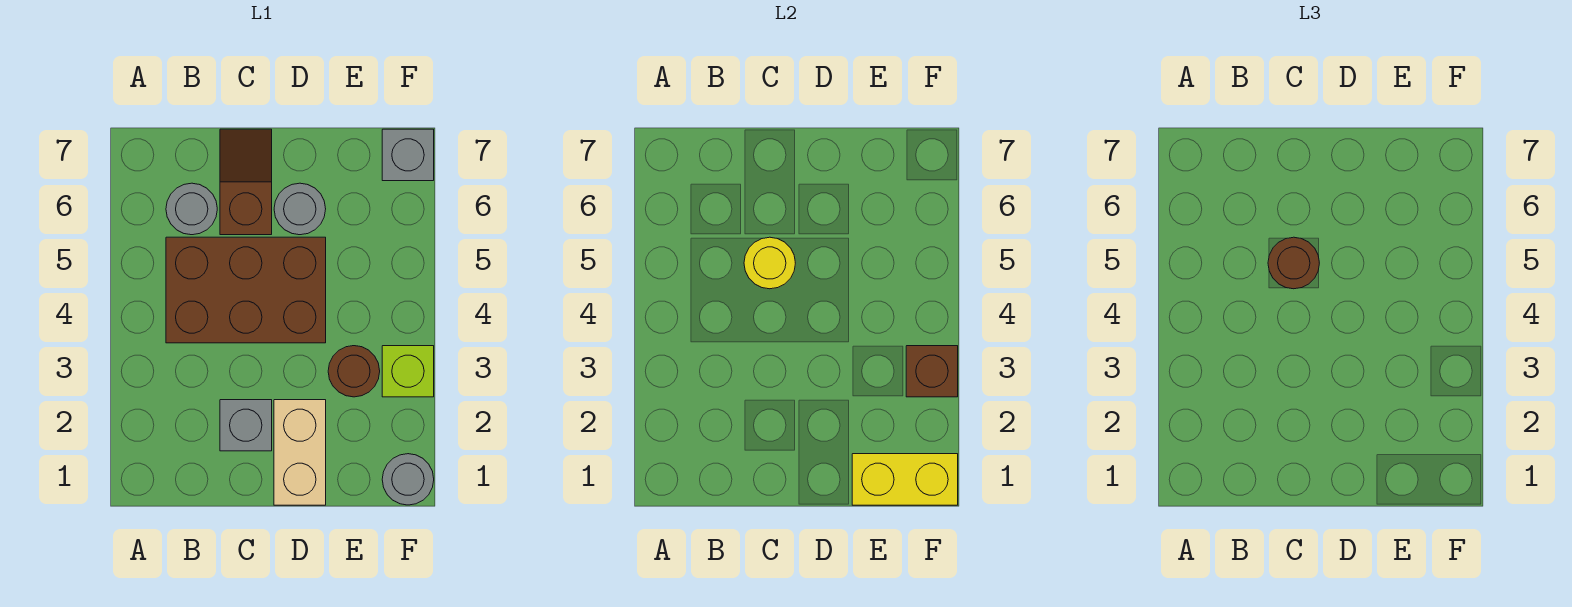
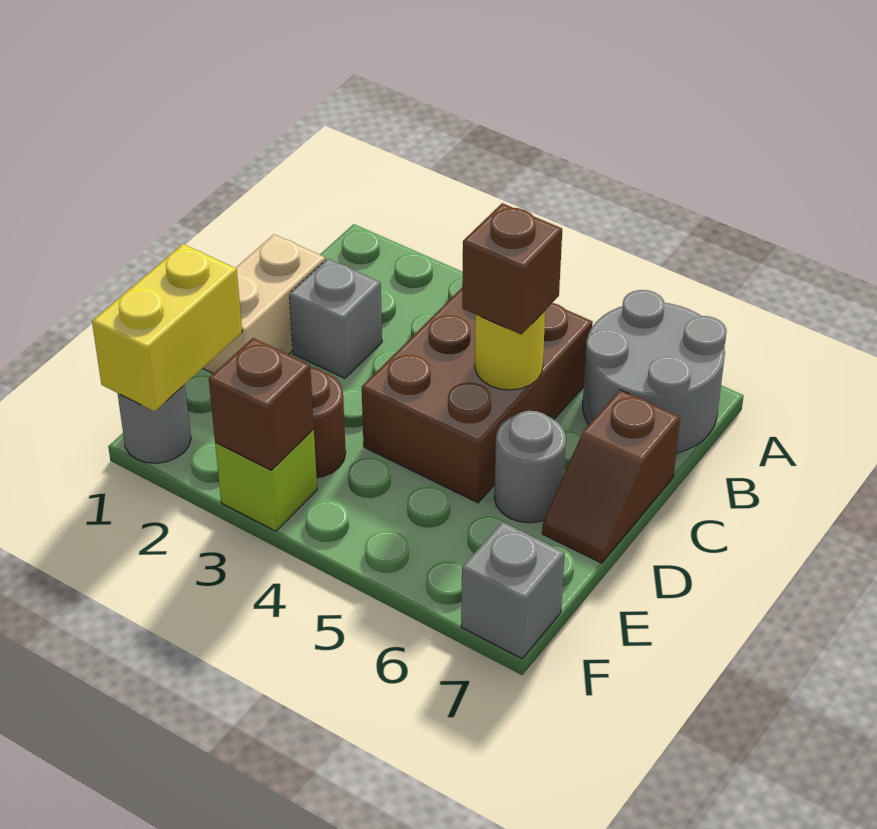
grey 1x1 round brick [166,183,217,235] -> grey 2x2 round brick [583,290,727,453]
brown 1x1 round brick [1268,237,1319,289] -> brown 1x1 brick [462,203,562,334]
brown 1x2 slope [220,129,272,235] -> brown 1x2 slope turned to [542,390,680,563]
tan 1x2 brick [274,400,326,505] -> tan 1x2 brick turned to [203,234,325,374]

